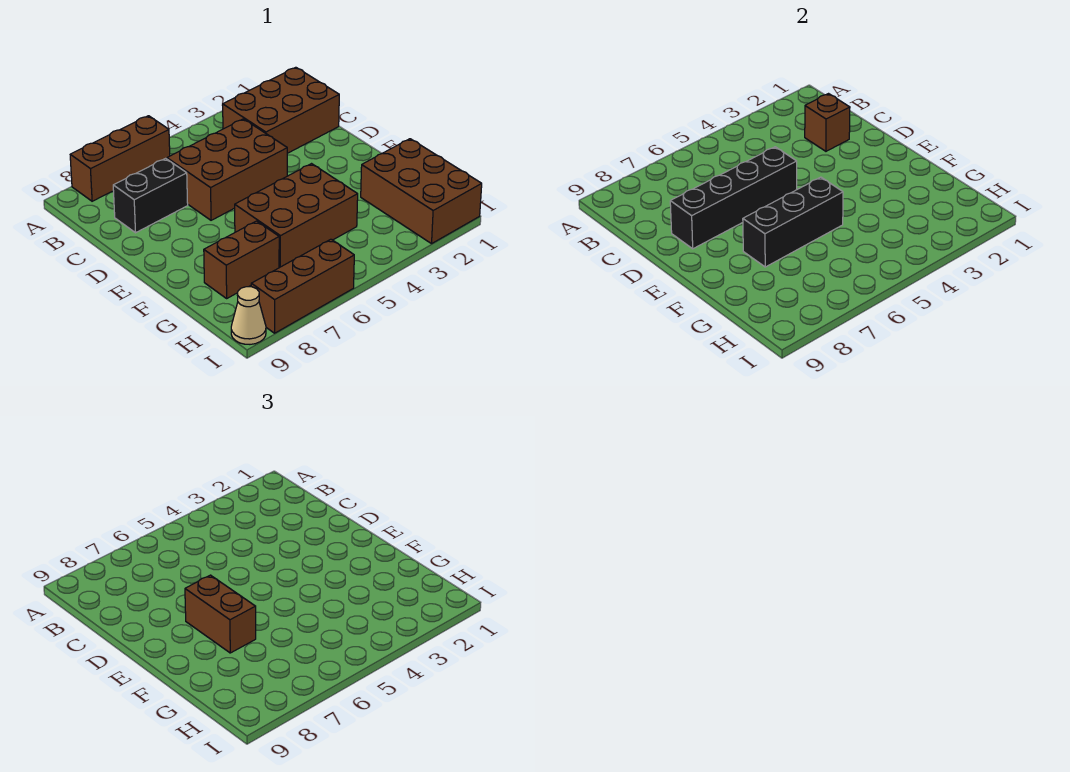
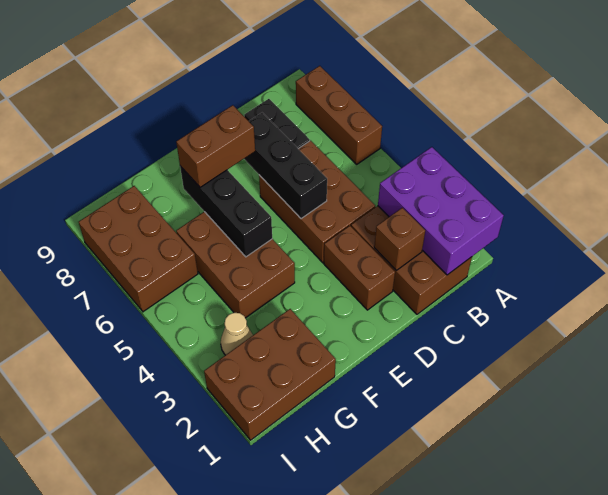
none -> purple 2x3 brick [378,147,504,275]
black 1x4 brick [670,147,797,249] -> black 1x3 brick [244,113,327,219]
brown 1x2 brick [204,221,279,298] -> brown 1x2 brick moved to [324,226,395,310]
brown 1x3 brick [251,239,354,333] -> brown 2x3 brick [79,186,198,312]
tan 1x1 cone [231,287,266,344] -> tan 1x1 cone moved to [221,313,253,355]

